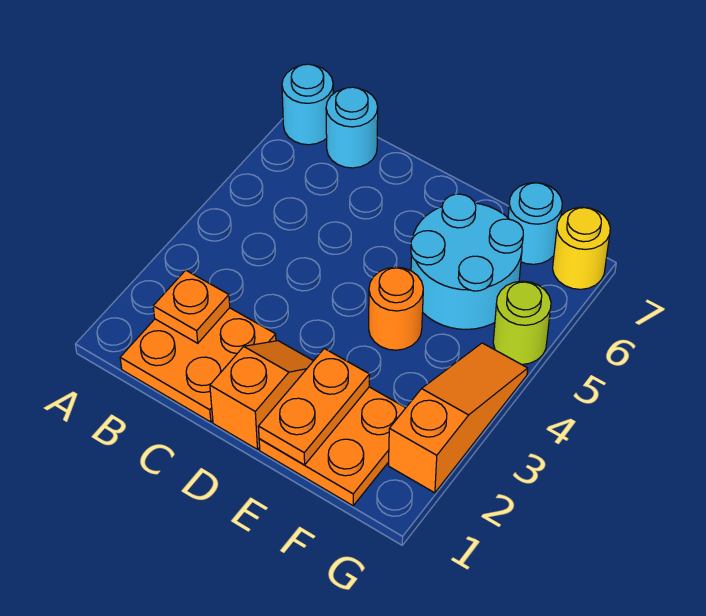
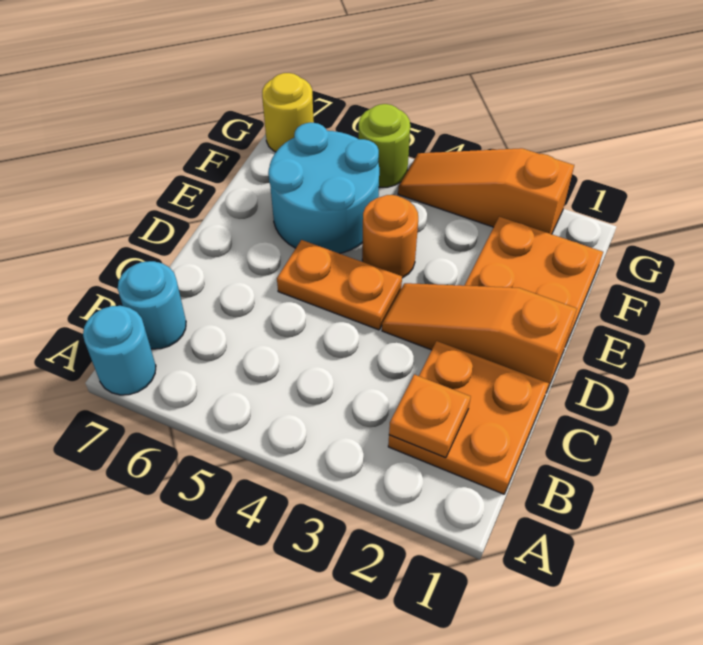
orange 1x2 slope [210,341,313,450] -> orange 1x3 slope [382,283,577,390]
orange 1x2 plate [258,349,370,465] -> orange 1x2 plate moved to [277,240,402,330]
cyan 1x1 round brick [508,183,562,264] -> none

